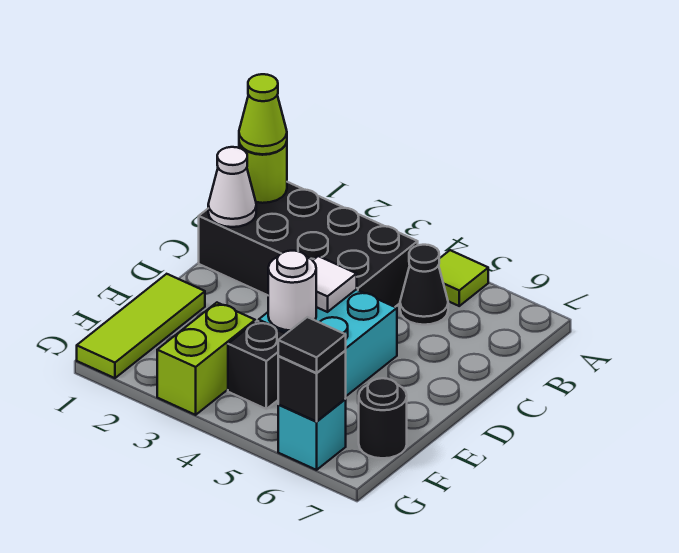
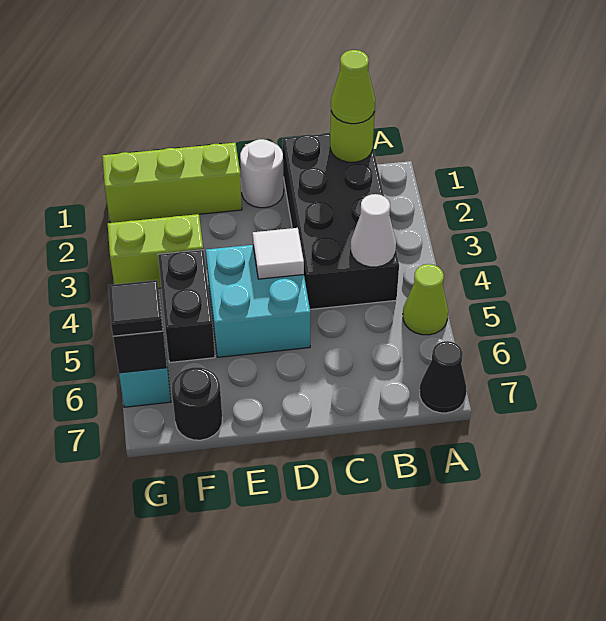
lime 1x1 tile [439,250,488,306] -> lime 1x1 cone [403,264,448,335]
black 1x1 cone [400,245,448,325] -> black 1x1 cone moved to [420,341,467,413]
white 1x1 cone [208,147,256,227] -> white 1x1 cone moved to [351,194,396,267]
lime 1x3 tile [77,274,205,378] -> lime 1x3 brick [102,143,242,223]
white 1x1 round brick [268,251,316,330] -> white 1x1 round brick moved to [240,139,284,208]
black 1x1 brick [228,321,285,409] -> black 1x2 brick [158,250,215,362]

